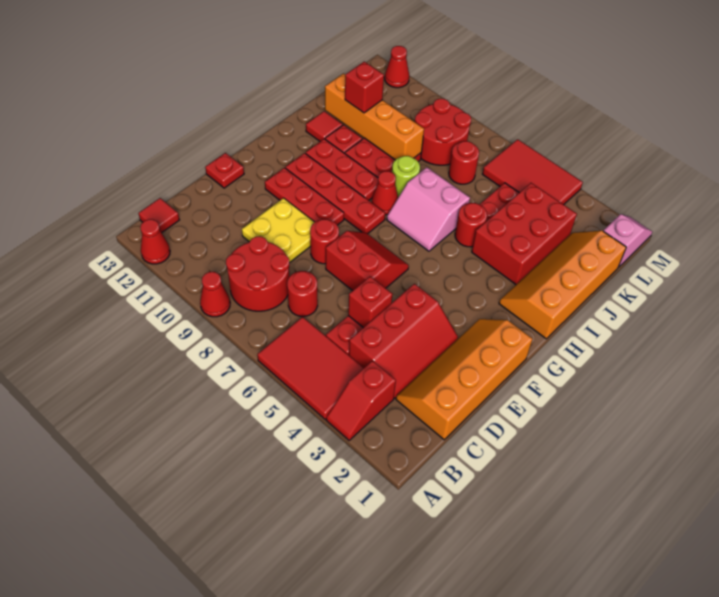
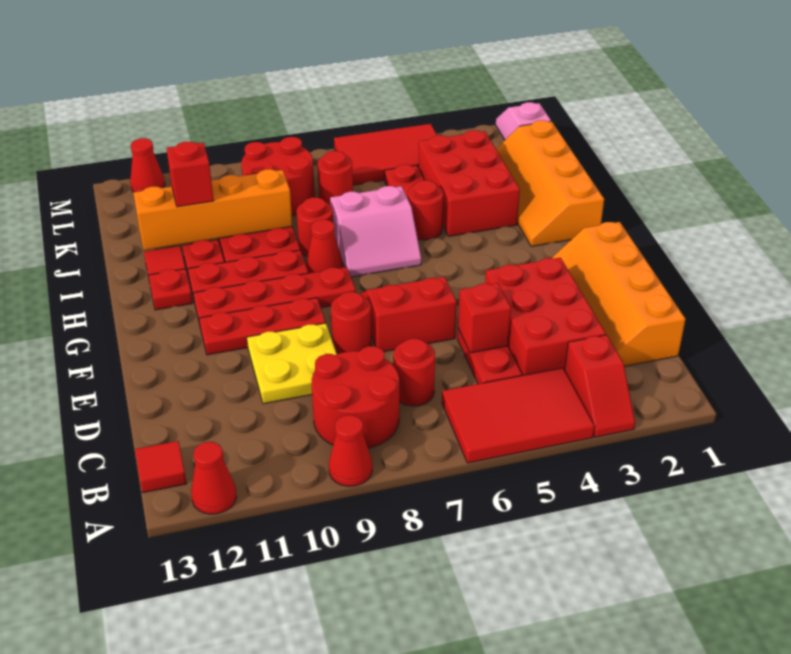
red 2x3 slope [349,284,458,398] -> red 2x3 brick [485,258,606,376]
red 1x1 plate [205,153,244,188] -> red 1x1 plate moved to [148,269,193,310]
lime 1x1 round brick [392,156,420,197] -> red 1x1 round brick [297,197,333,257]

